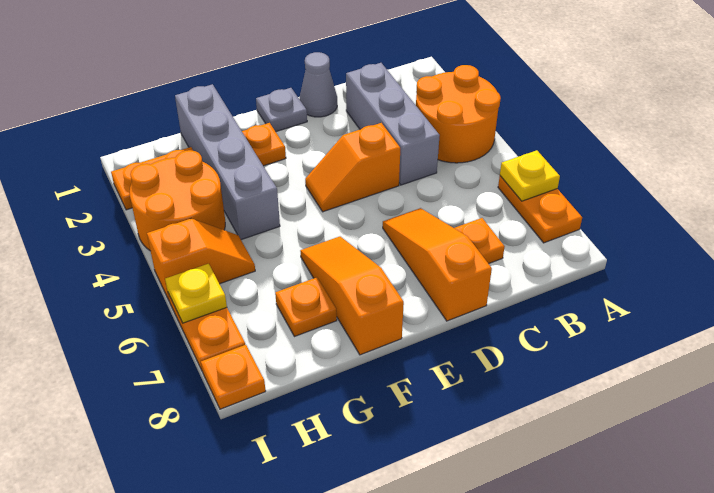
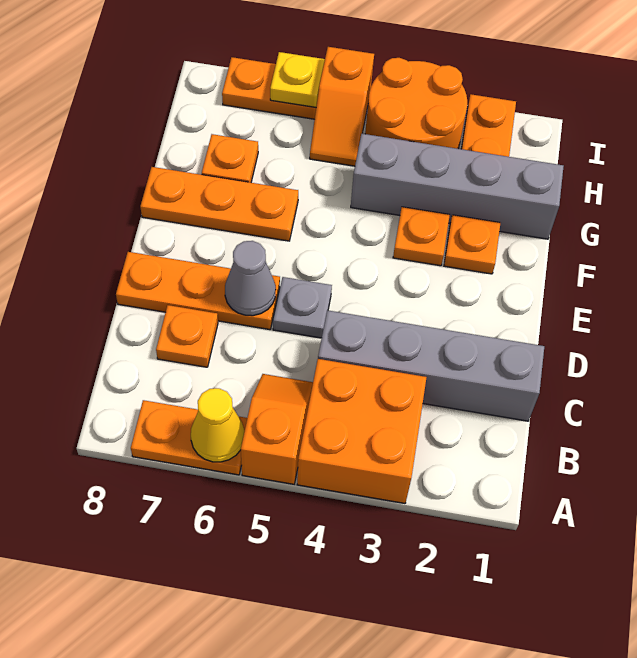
orange 2x2 round brick [416,65,501,163] -> orange 2x2 brick [297,359,427,503]
yellow 1x1 plate [500,150,560,201] -> yellow 1x1 cone [191,388,244,462]
grey 1x3 brick [346,63,440,185] -> grey 1x4 brick [318,310,544,421]
grey 1x1 cone [300,52,337,117] -> grey 1x1 cone moved to [225,241,276,316]
orange 1x2 slope [305,123,400,212] -> orange 1x2 slope moved to [241,374,313,484]
orange 1x3 slope [383,208,492,321] -> orange 1x3 plate [116,252,280,330]
grey 1x1 plate [256,88,307,132] -> grey 1x1 plate moved to [273,277,332,338]
orange 1x3 slope [300,237,404,355] -> orange 1x3 plate [140,167,298,241]
orange 1x1 plate [201,345,266,409] -> orange 1x1 plate moved to [393,207,450,266]

